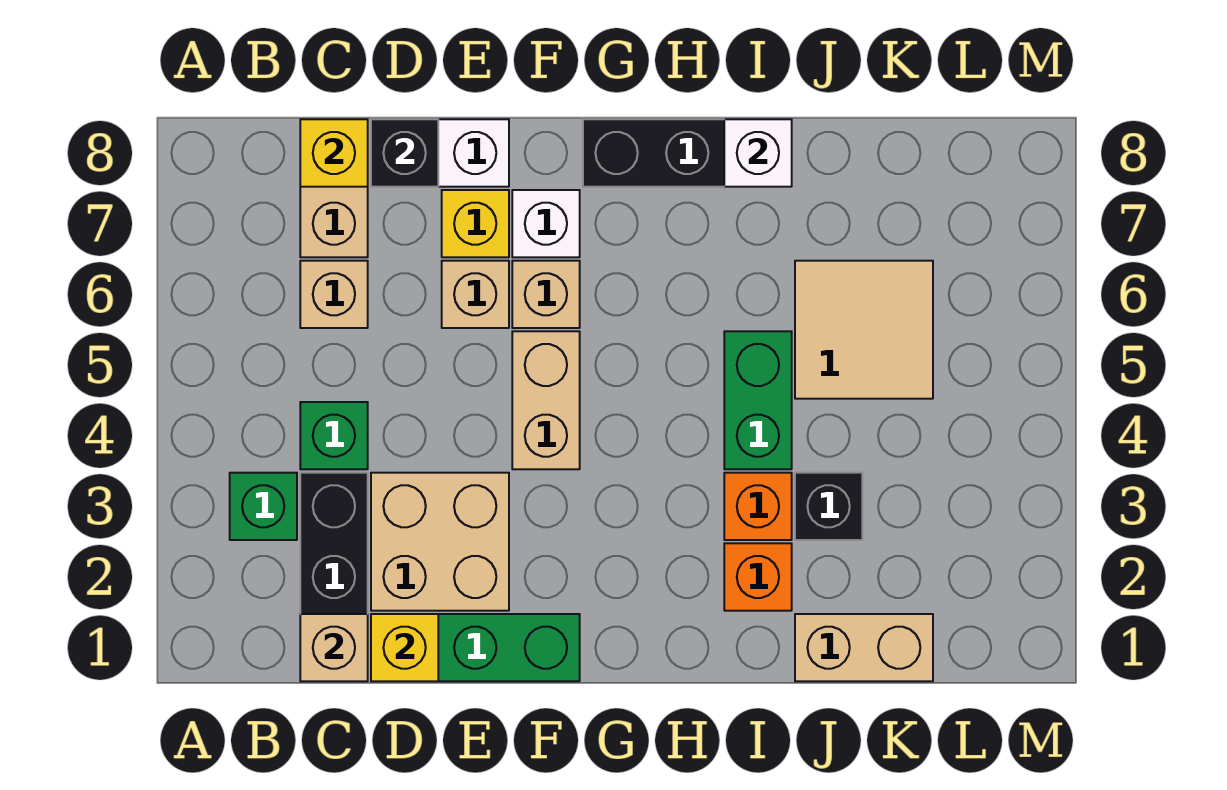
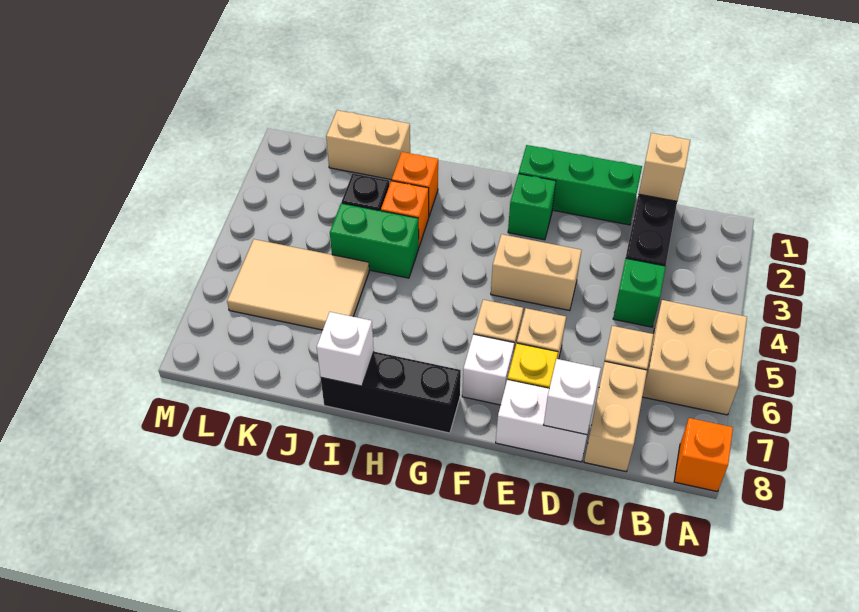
none -> orange 1x1 brick [674,418,733,492]
green 1x1 brick [230,473,297,540] -> green 1x1 brick moved to [508,174,556,240]
yellow 1x1 brick [300,119,368,187] -> none
yellow 1x1 brick [371,614,438,681] -> none
tan 2x2 brick [371,473,509,611] -> tan 2x2 brick moved to [642,300,747,415]
black 1x1 brick [371,119,438,187] -> white 1x1 brick [544,359,601,435]
tan 1x2 brick [512,331,580,469] -> tan 1x2 brick turned to [491,234,582,311]
green 1x2 brick [724,331,792,469] -> green 1x2 brick turned to [330,203,419,278]
tan 2x2 tile [795,261,933,399] -> tan 2x3 tile [227,239,369,330]

